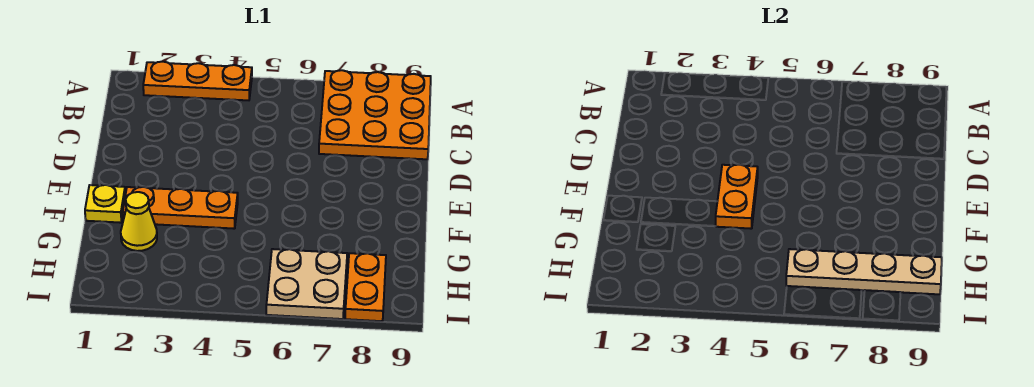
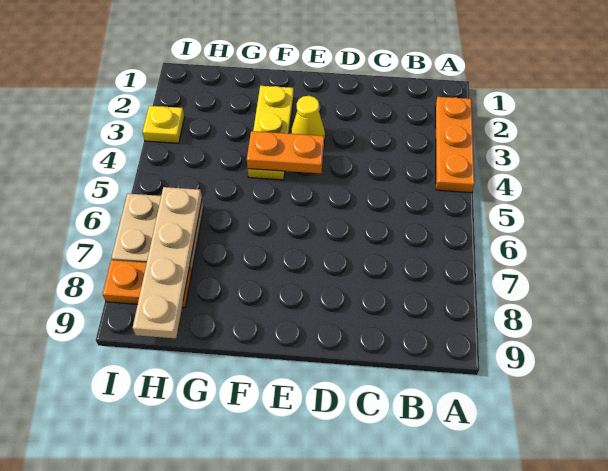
orange 3x3 plate [319,70,431,159] -> none
yellow 1x1 plate [85,185,125,223] -> yellow 1x1 plate moved to [143,106,184,143]
orange 1x3 plate [123,187,238,229] -> yellow 1x3 plate [248,86,294,180]
yellow 1x1 cone [121,192,157,251] -> yellow 1x1 cone moved to [291,96,325,141]

